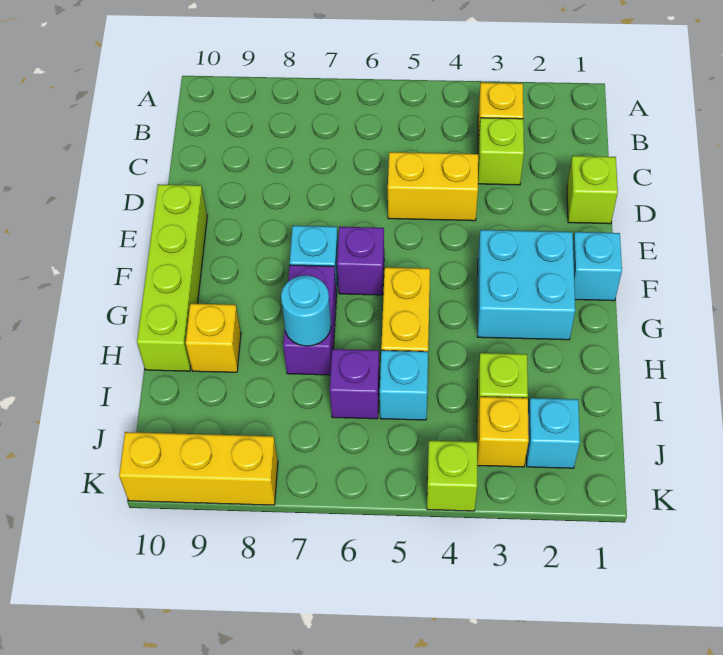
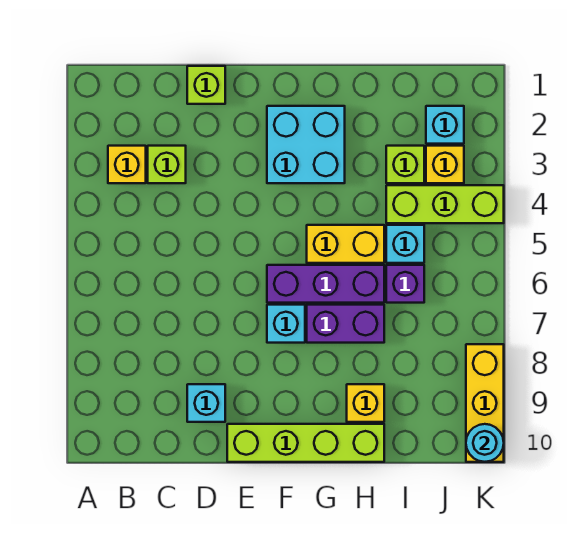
yellow 1x2 brick [388,152,478,221] -> none
cyan 1x1 brick [573,232,622,301] -> cyan 1x1 brick moved to [187,384,225,422]
purple 1x1 brick [337,227,384,295] -> purple 1x3 brick [267,265,384,303]
cyan 1x1 round brick [281,275,331,346] -> cyan 1x1 round brick moved to [466,424,504,462]
lime 1x1 brick [427,441,477,511] -> lime 1x3 brick [386,185,504,223]

